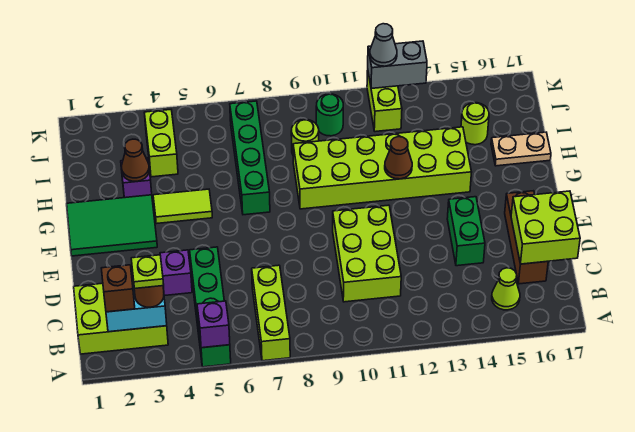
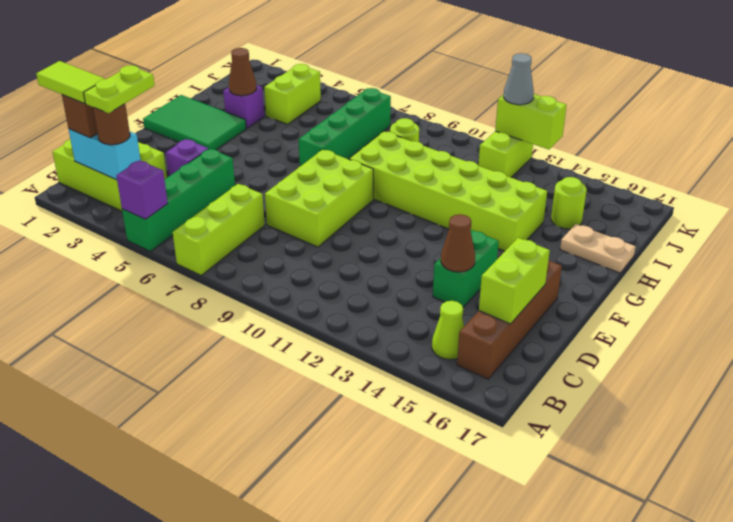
lime 1x1 plate [131,255,164,289] -> lime 1x2 plate [84,65,155,113]
lime 2x3 brick [333,205,401,302] -> lime 2x3 brick moved to [265,150,373,247]
brown 1x3 brick [505,191,548,284] -> brown 1x4 brick [457,260,562,379]
lime 2x2 brick [511,191,580,264] -> lime 1x2 brick [479,238,550,324]
lime 1x2 tile [153,189,212,224] -> lime 1x2 tile moved to [36,61,105,103]
brown 1x1 cone [385,137,412,179] -> brown 1x1 cone moved to [441,214,475,272]
green 1x1 round brick [316,94,343,136] -> none
grey 1x2 brick [368,41,427,89] -> lime 1x2 brick [495,94,567,149]

